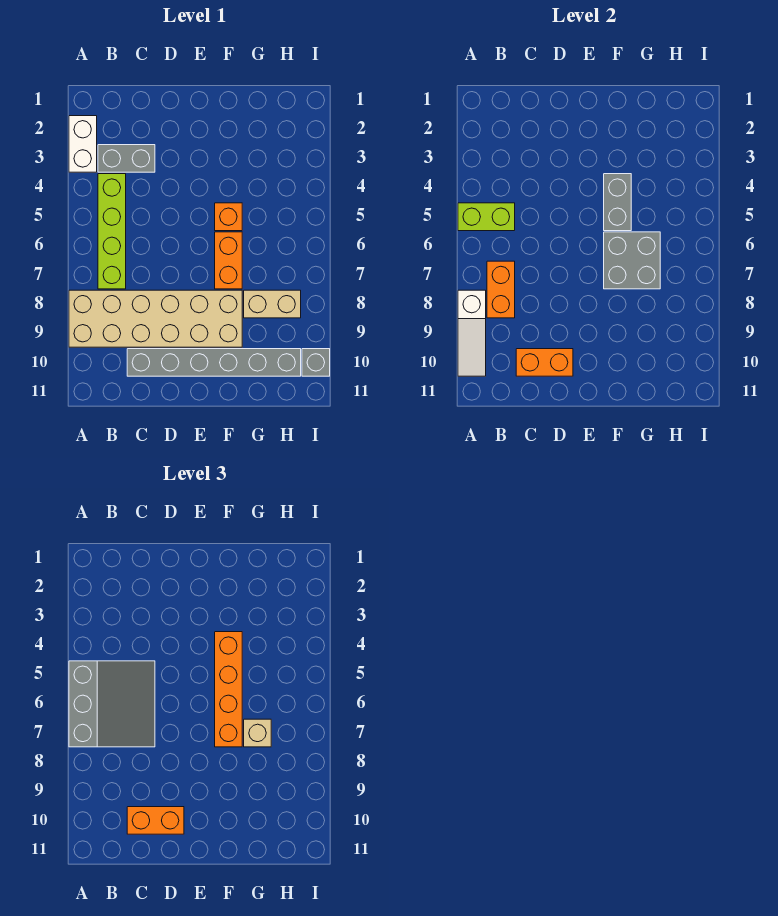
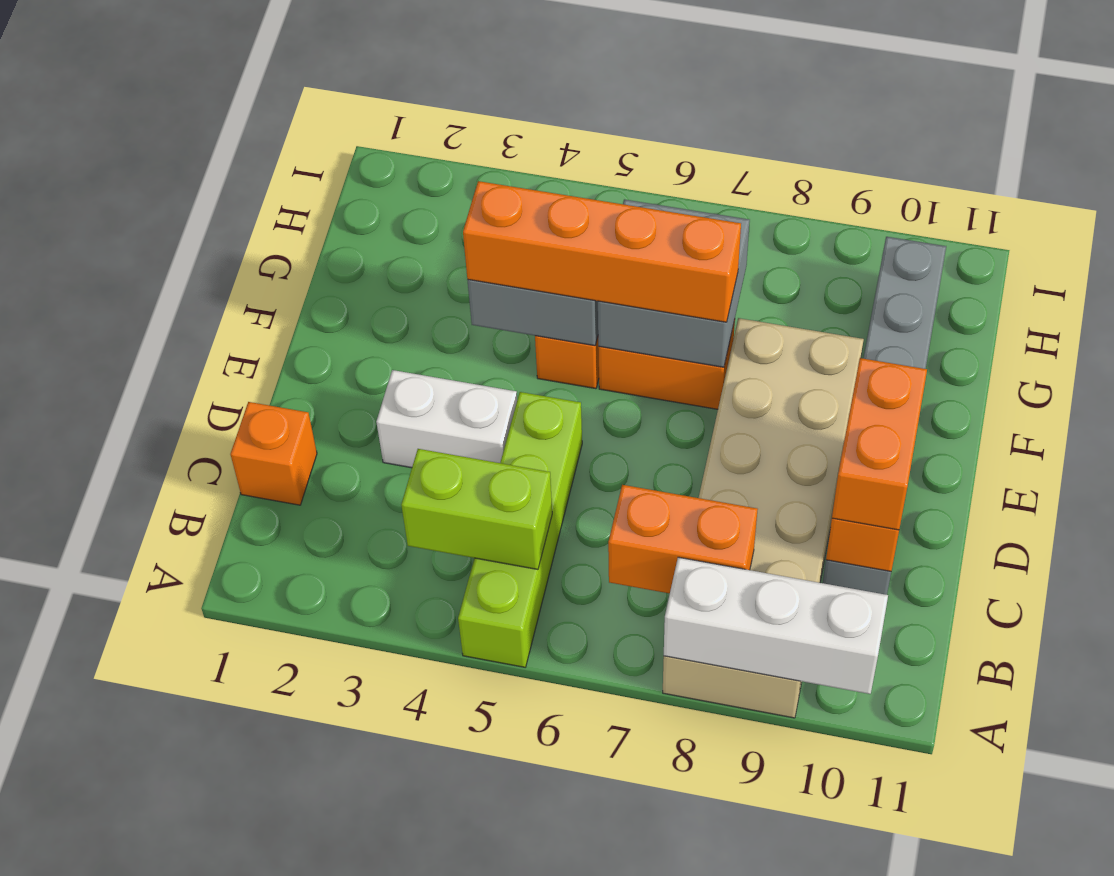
white 1x2 brick [69,116,97,172] -> white 1x2 brick moved to [376,370,517,468]
lime 1x2 brick [458,203,515,231] -> lime 1x2 brick turned to [401,449,552,569]
grey 3x3 slope [69,661,155,747] -> none
white 1x3 slope [458,290,486,376] -> white 1x3 brick [664,557,888,694]
grey 1x2 brick [98,145,155,172] -> none
lime 1x4 brick [98,174,126,289] -> lime 1x4 brick turned to [458,392,582,667]
none -> orange 1x1 brick [230,402,317,505]
tan 1x1 brick [244,719,271,747] -> none
tan 1x2 brick [244,290,301,318] -> none
grey 1x1 brick [302,349,330,376] -> none

